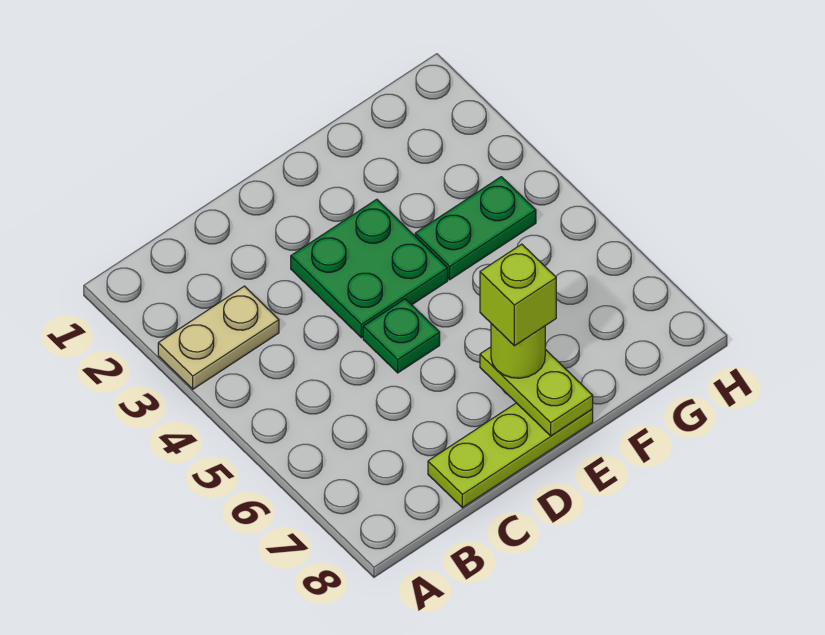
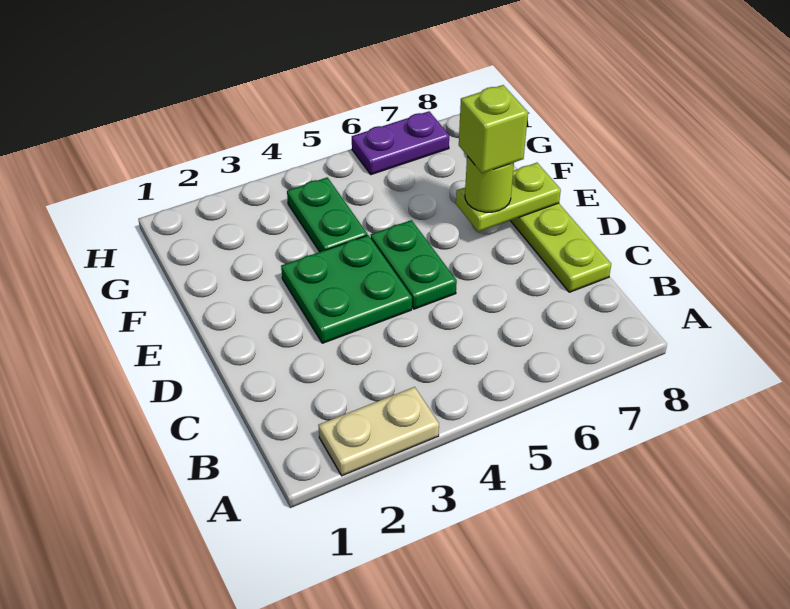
tan 1x2 plate [158,286,279,389] -> tan 1x2 plate turned to [318,387,439,476]
green 1x1 plate [363,299,440,373] -> green 1x2 plate [371,220,457,309]
none -> purple 1x2 plate [352,111,449,175]

